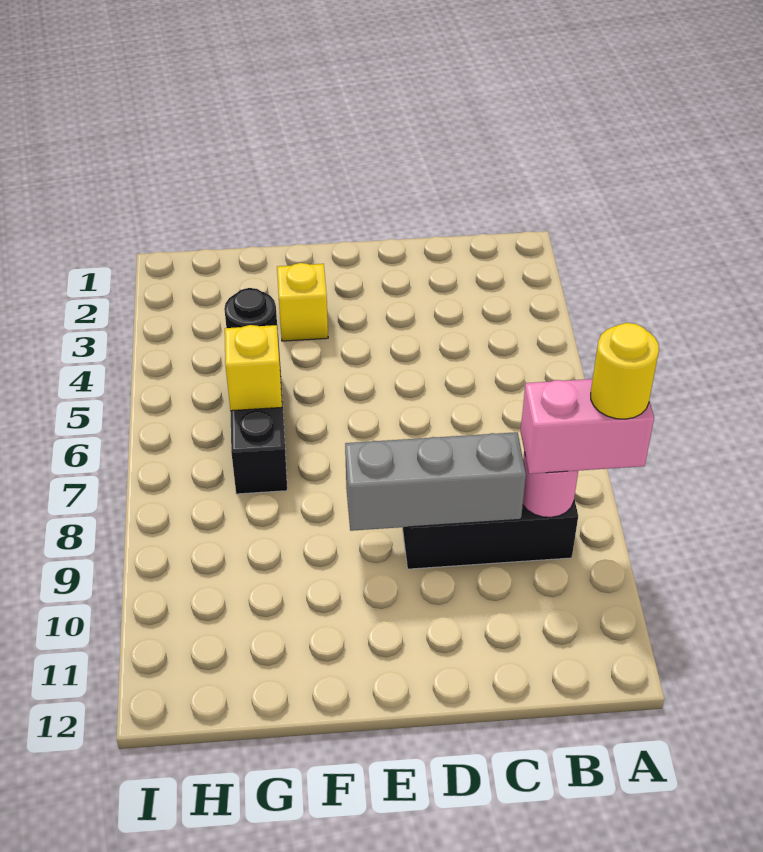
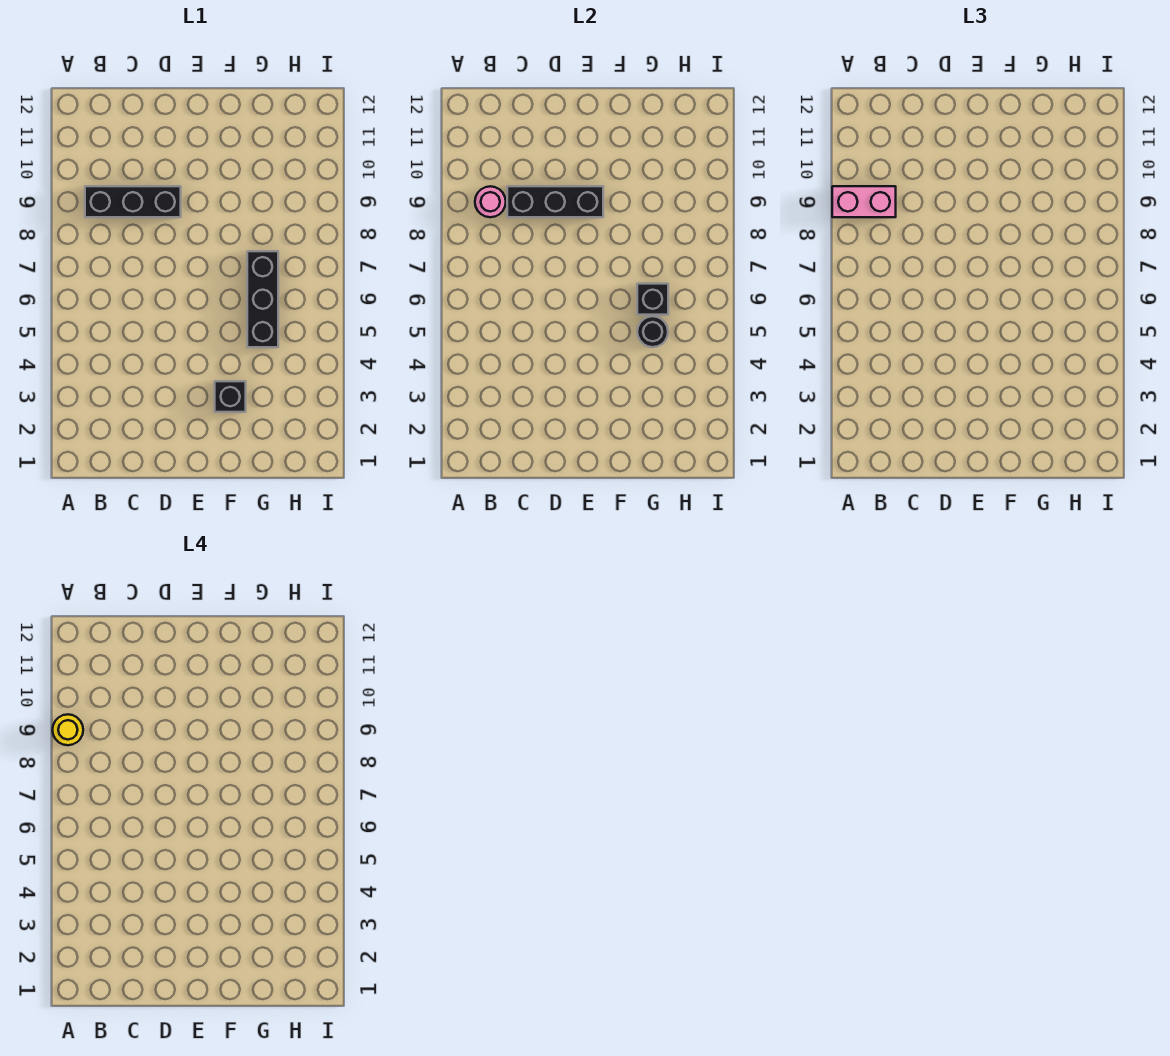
grey 1x3 brick [345,432,526,531] -> black 1x3 brick [507,186,603,217]
yellow 1x1 brick [277,263,328,341] -> black 1x1 brick [215,381,246,412]
yellow 1x1 brick [225,325,282,411] -> black 1x1 brick [637,284,668,315]

